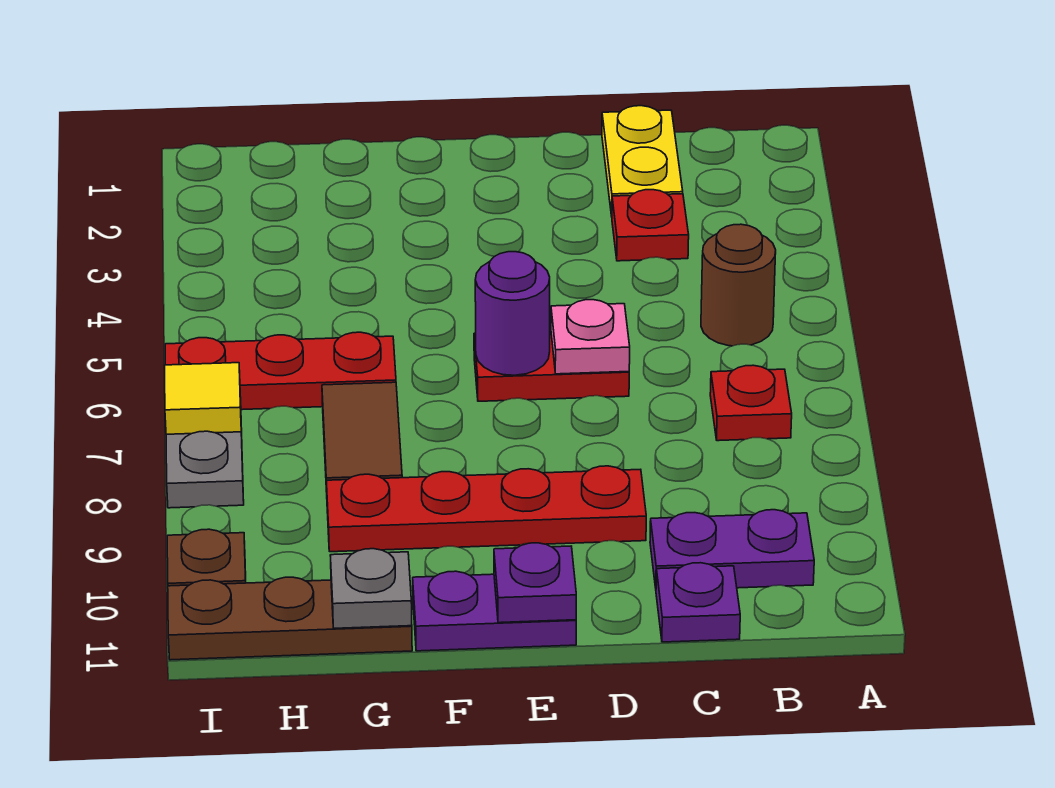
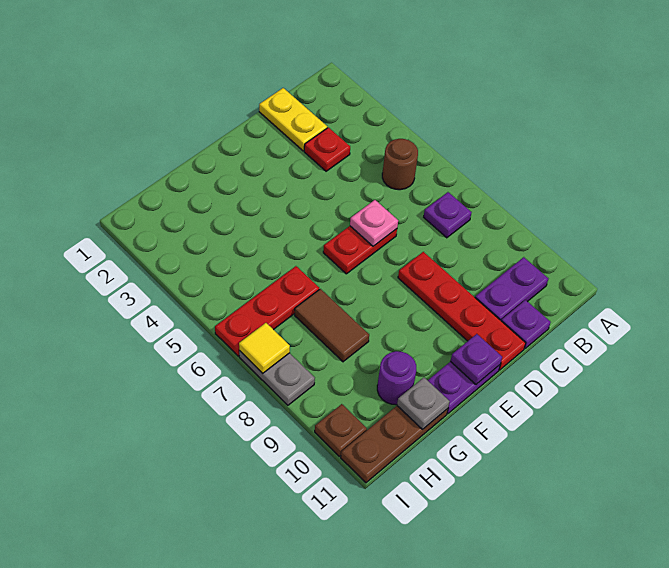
red 1x1 plate [710,365,792,441] -> purple 1x1 plate [424,192,472,238]
red 1x4 plate [326,466,646,552] -> red 1x4 plate turned to [398,252,526,370]
purple 1x1 round brick [475,252,550,375] -> purple 1x1 round brick moved to [377,351,416,405]

